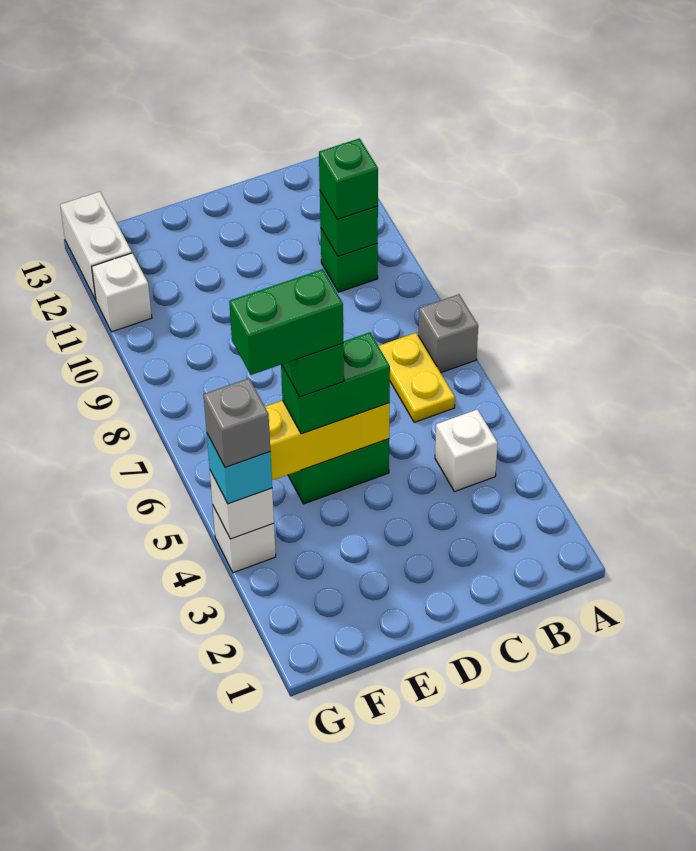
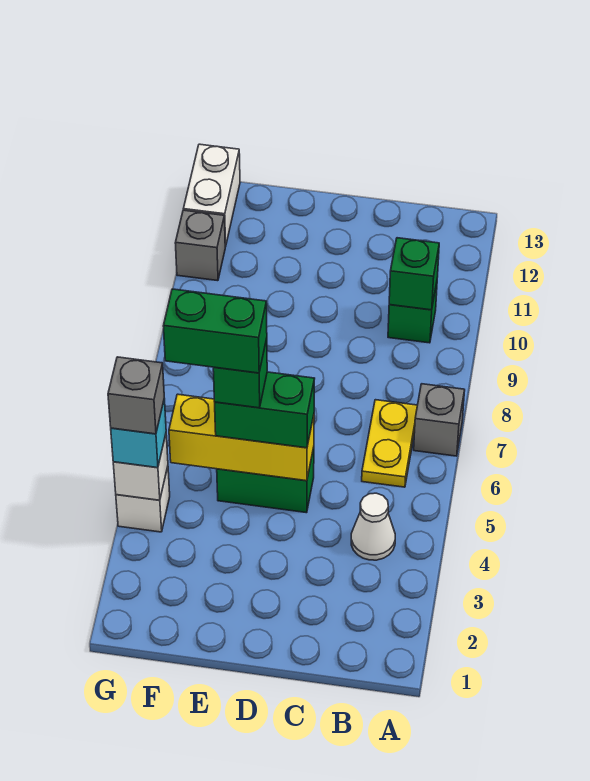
white 1x1 brick [435,409,498,492] -> white 1x1 cone [351,493,395,560]
green 1x1 brick [319,138,378,219] -> none
white 1x1 brick [92,253,152,332] -> grey 1x1 brick [175,210,225,281]

